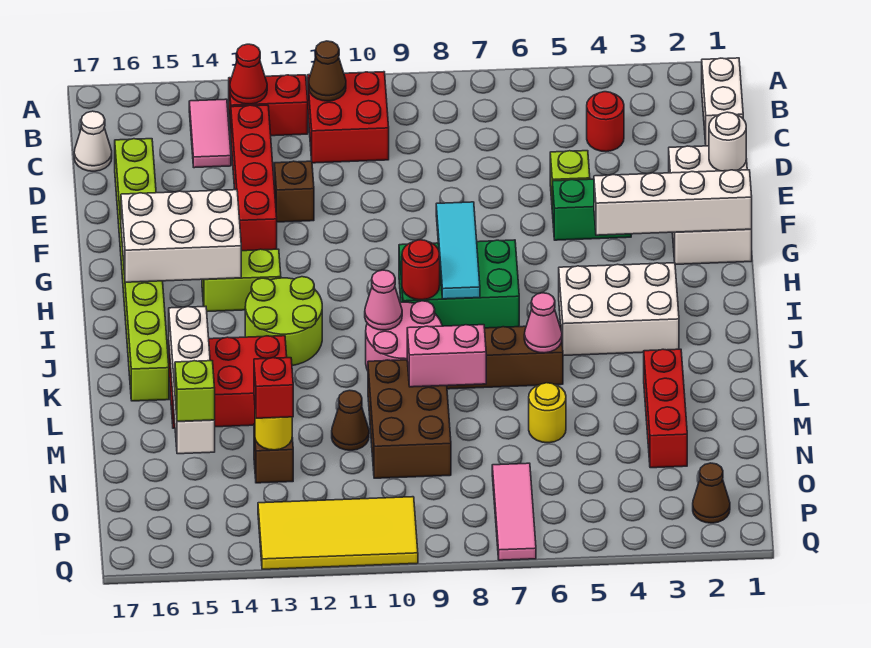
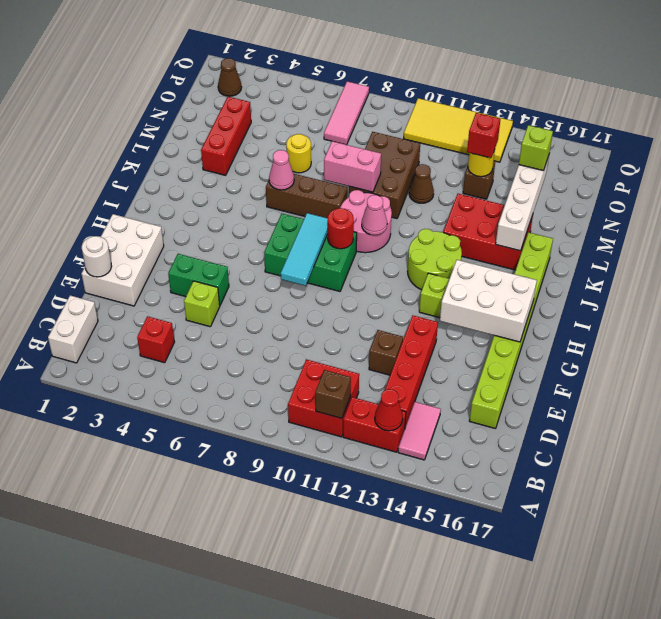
brown 1x1 cone [309,41,346,101] -> brown 1x1 brick [315,370,351,418]
red 1x1 round brick [587,92,624,152] -> red 1x1 brick [137,316,174,363]
white 1x1 cone [74,111,112,171] -> none
white 1x4 brick [594,170,752,235] -> none
white 2x3 brick [559,263,679,356] -> none

